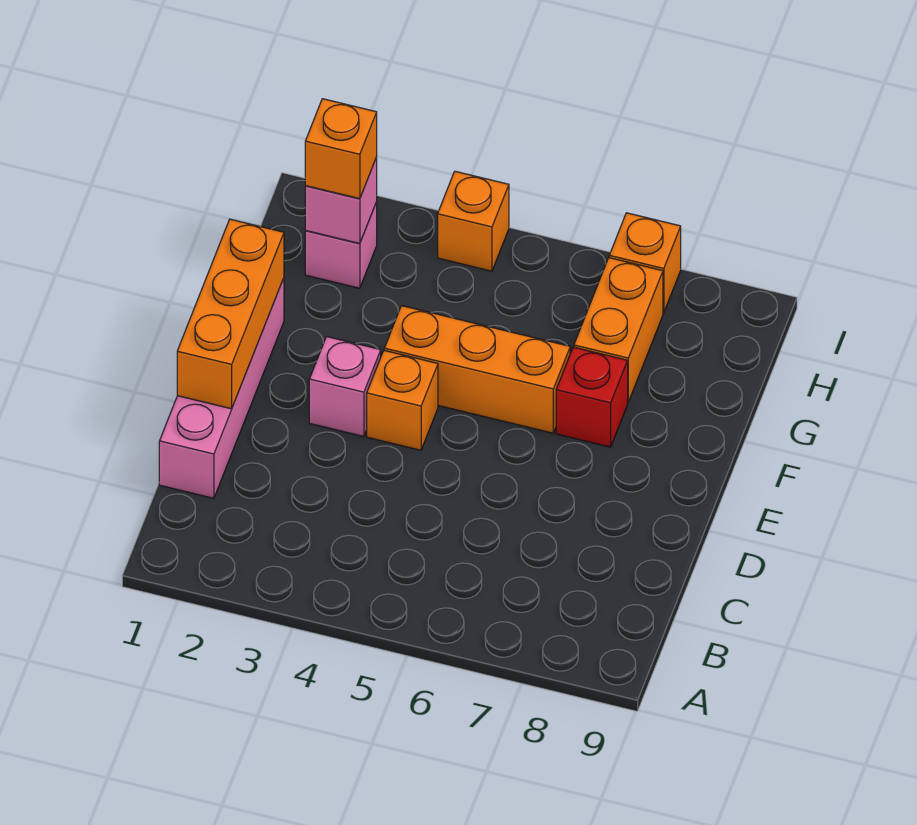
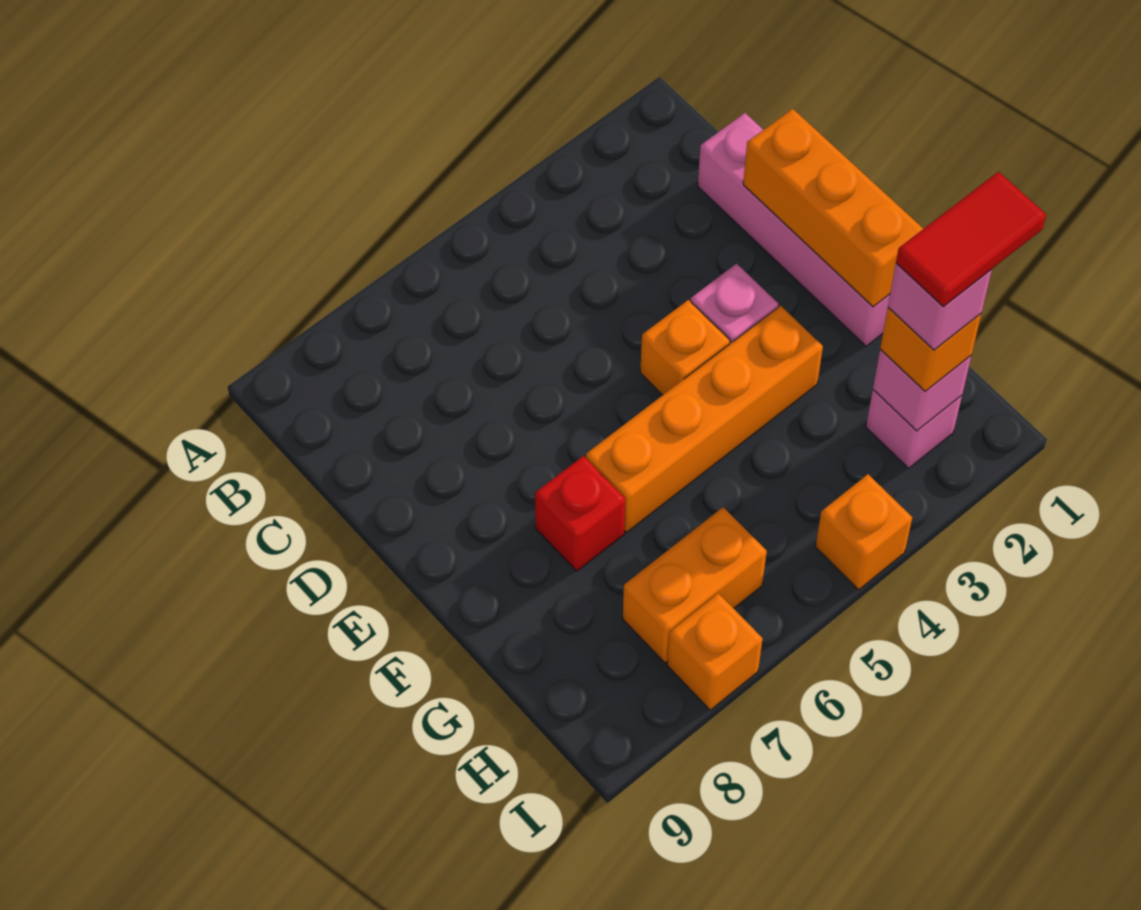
orange 1x3 brick [384,306,570,433] -> orange 1x4 brick [586,306,823,532]
orange 1x2 brick [574,258,663,402] -> orange 1x2 brick turned to [623,507,767,663]
none -> red 1x2 tile [896,172,1046,307]
none -> pink 1x1 brick [888,263,992,350]

